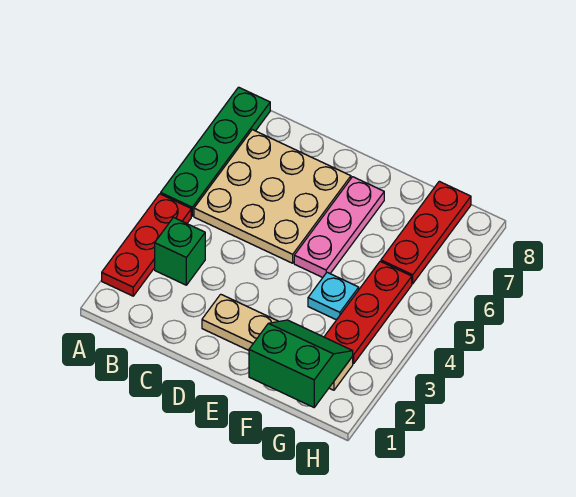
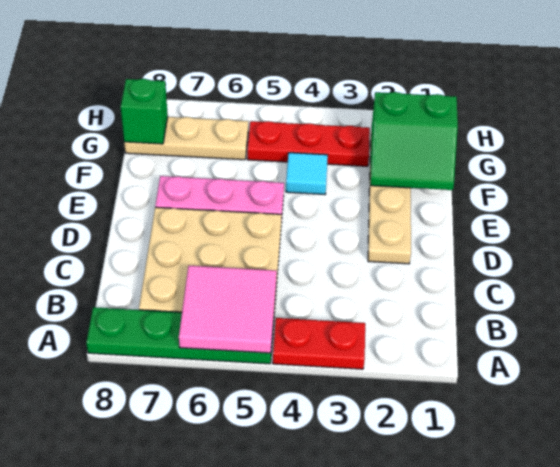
red 1x3 plate [102,194,191,296] -> red 1x2 plate [273,318,365,369]
none -> pink 2x2 tile [179,266,277,353]
green 1x1 brick [155,217,205,285] -> green 1x1 brick moved to [121,79,168,144]
green 2x2 slope [249,320,353,407] -> green 2x2 slope turned to [370,92,458,190]
cyan 1x1 plate [308,272,359,320] -> cyan 1x1 tile [286,153,328,194]
red 1x3 plate [381,181,471,284] -> tan 1x3 plate [124,117,248,160]

